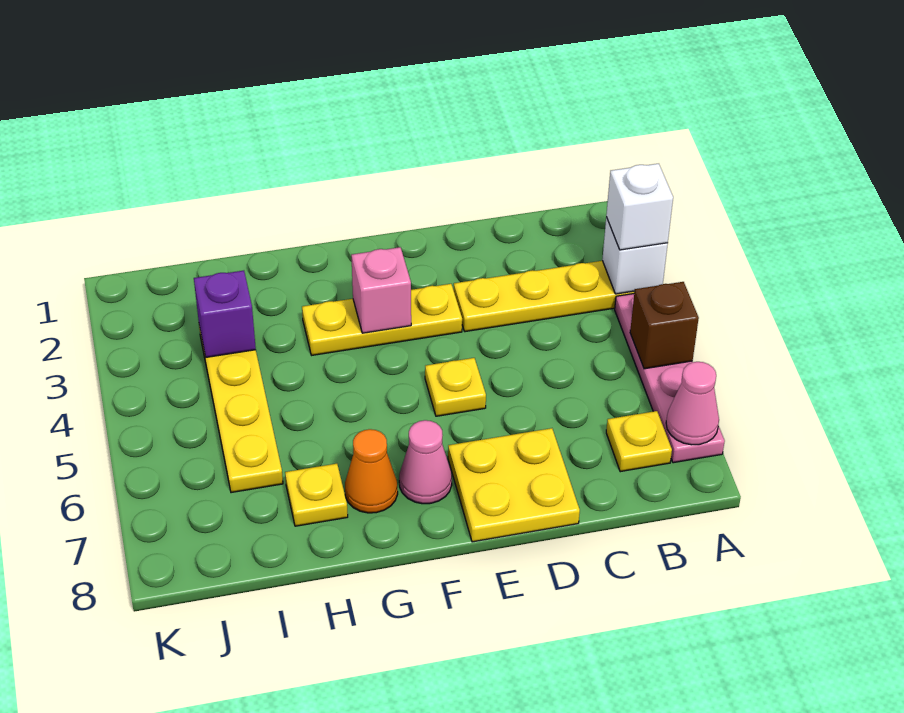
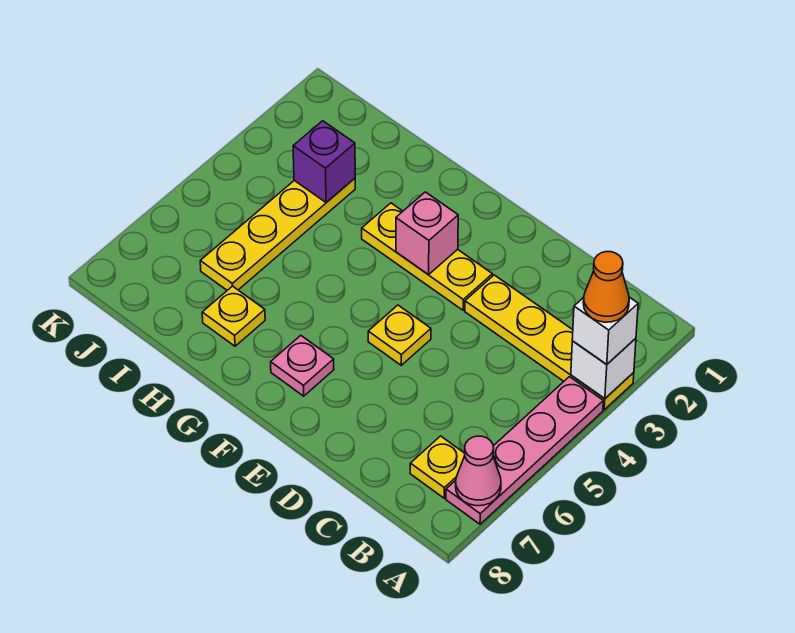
brown 1x1 brick [630,282,699,369] -> none
yellow 2x2 plate [448,428,580,542] -> none
pink 1x1 cone [399,420,452,504] -> pink 1x1 plate [271,335,334,396]
orange 1x1 cone [345,429,398,513] -> orange 1x1 cone moved to [583,252,629,322]

